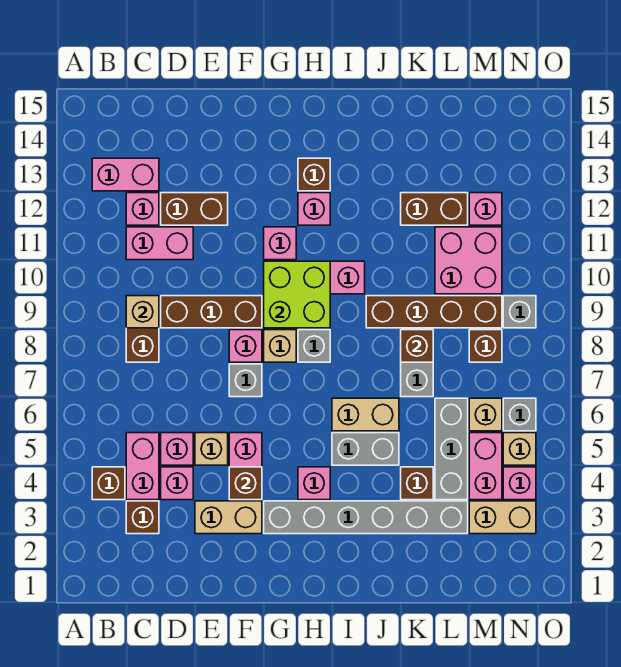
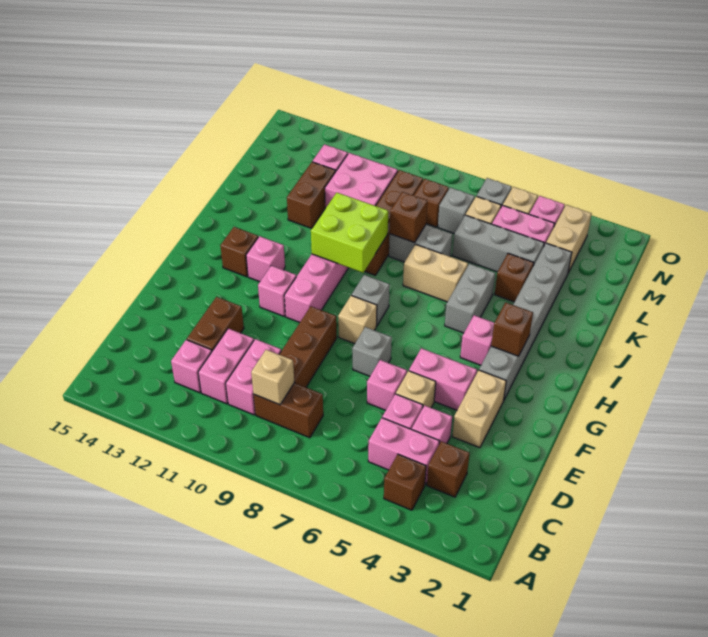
pink 1x2 brick [92,158,159,191] -> pink 1x2 brick moved to [226,339,281,415]
brown 1x1 brick [229,467,262,500] -> brown 1x1 brick moved to [491,302,533,356]
pink 1x1 brick [229,330,262,362] -> pink 1x1 brick moved to [367,360,407,410]
lime 2x2 brick [264,261,330,328] -> lime 2x2 brick moved to [311,193,388,273]
tan 1x2 brick [332,398,399,431] -> tan 1x2 brick turned to [403,244,468,302]
grey 1x1 brick [503,296,536,328] -> grey 1x1 brick moved to [438,187,475,233]

